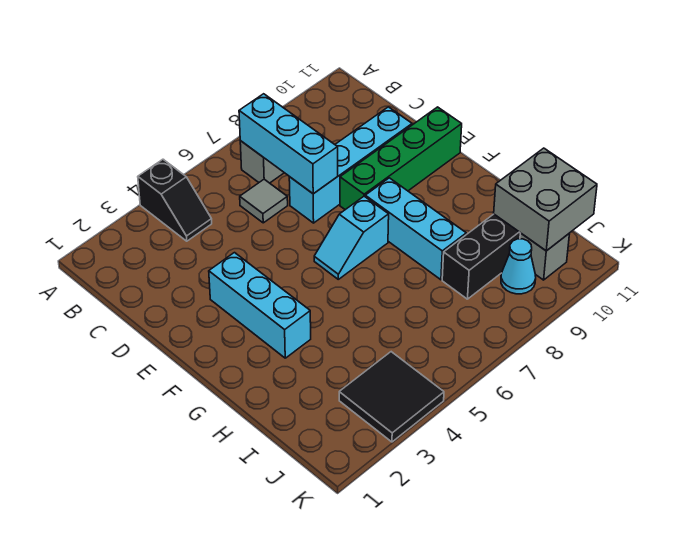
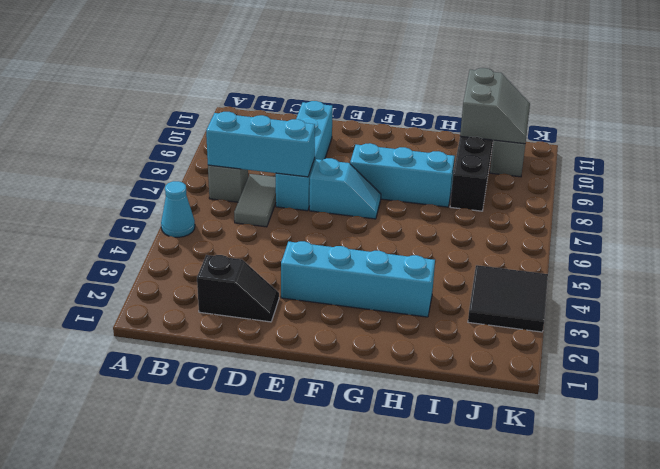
black 1x2 slope [138,159,212,241] -> black 1x2 slope moved to [197,255,279,322]
grey 1x1 tile [240,179,288,223] -> grey 1x2 tile [234,174,276,227]
cyan 1x3 brick [209,253,311,358] -> cyan 1x4 brick [281,241,435,317]
green 1x4 brick [340,107,462,210] -> none
cyan 1x2 slope [314,196,389,279] -> cyan 1x2 slope turned to [310,158,381,219]
grey 2x2 brick [494,148,597,251] -> grey 2x2 slope [460,68,530,144]
cyan 1x1 cone [501,239,536,294] -> cyan 1x1 cone moved to [161,181,195,237]

